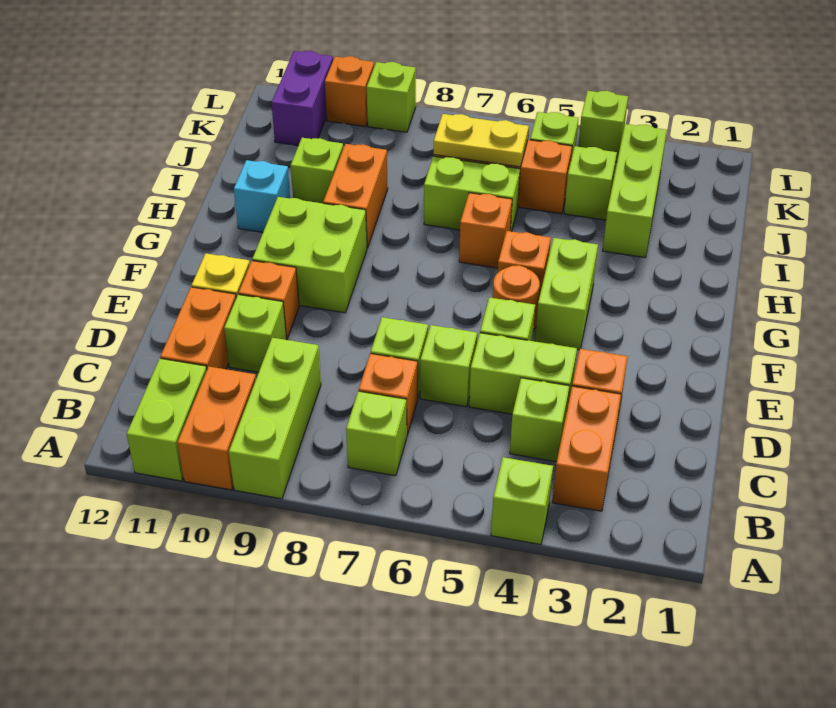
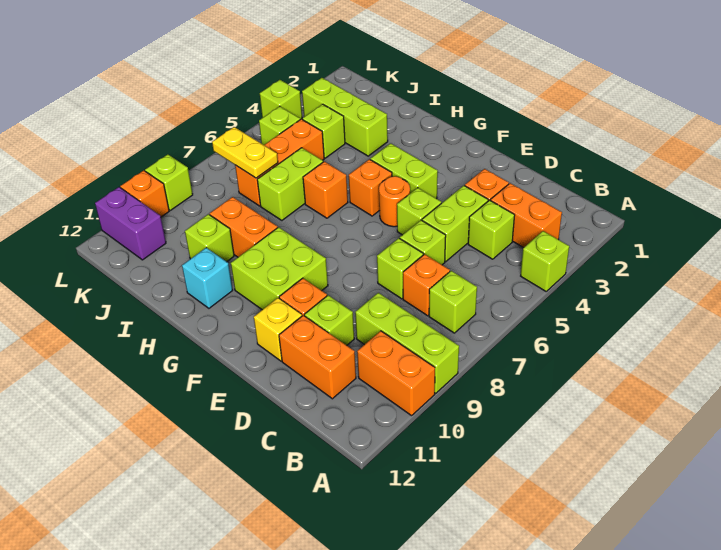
lime 1x2 brick [127,358,207,481] -> none
yellow 1x2 plate [434,114,529,167] -> yellow 1x2 plate turned to [212,127,278,178]

